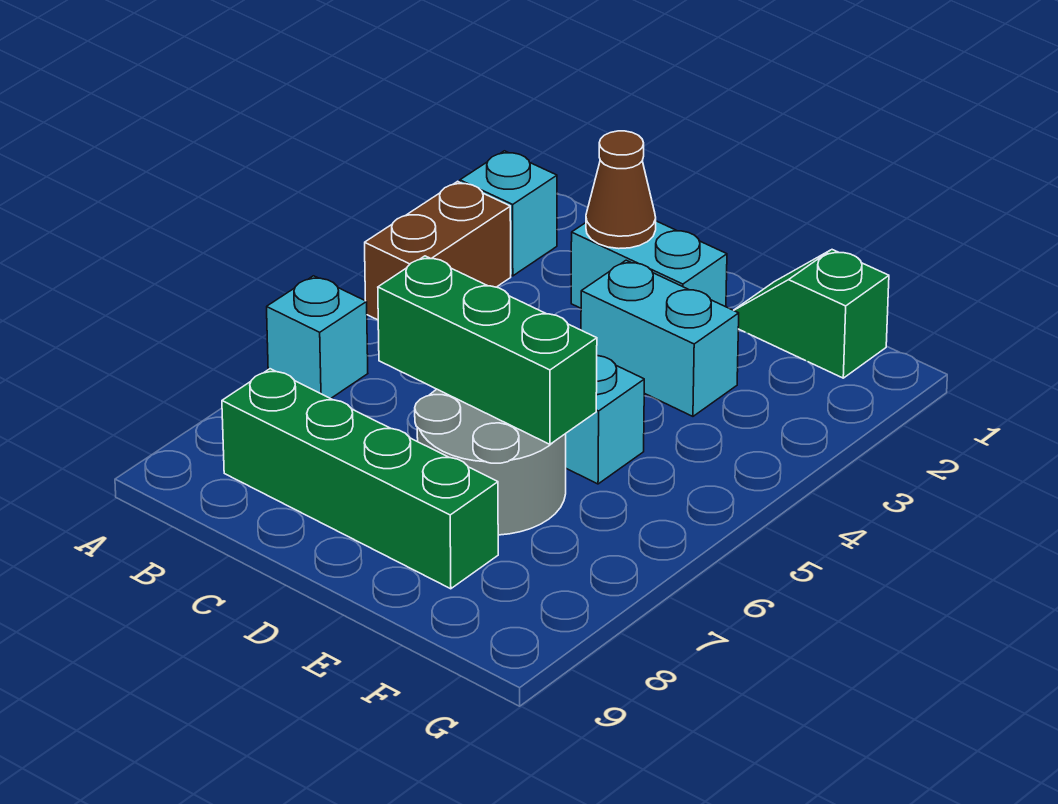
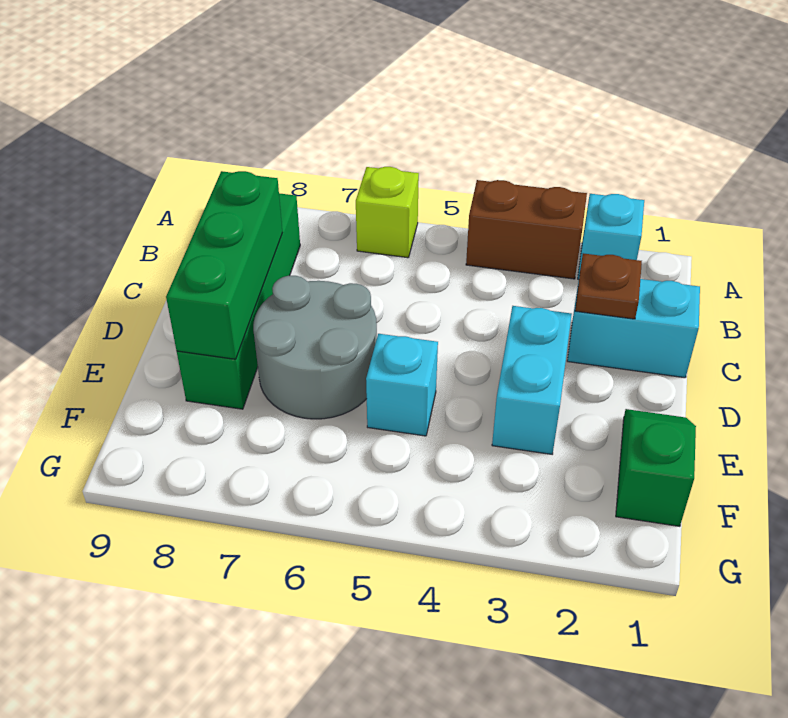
cyan 1x1 brick [267,276,368,399] -> lime 1x1 brick [356,167,419,258]
cyan 1x2 brick [571,221,727,308] -> cyan 1x2 brick turned to [567,279,700,378]
brown 1x1 cone [586,131,656,249] -> brown 1x1 plate [575,253,642,319]
green 1x3 brick [378,256,597,444] -> green 1x3 brick moved to [166,171,283,359]

